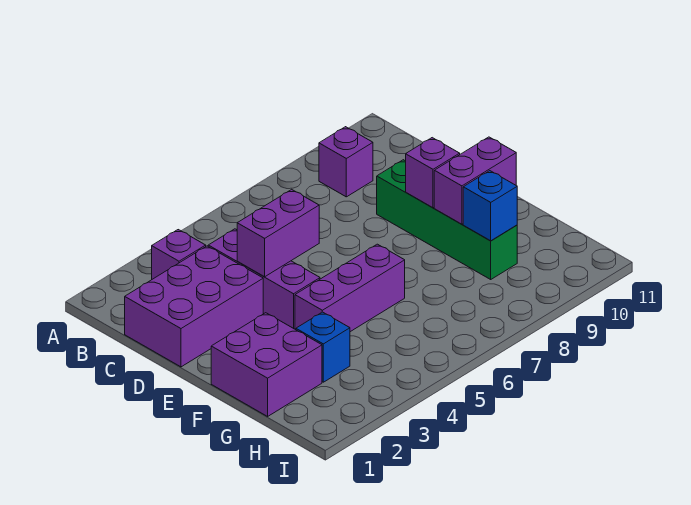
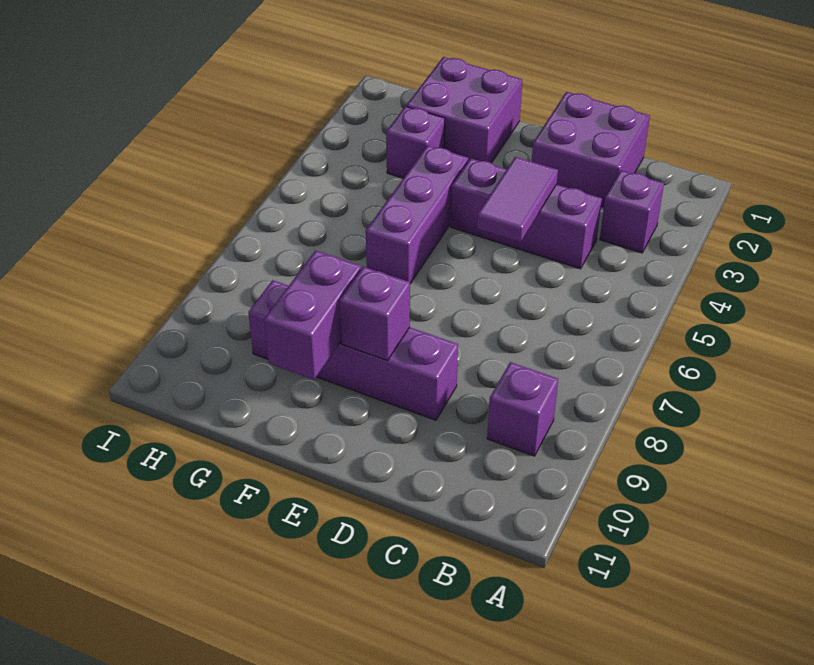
purple 2x3 brick [125,246,263,367] -> purple 2x2 brick [532,92,650,207]
purple 1x2 brick [237,189,319,277] -> purple 1x2 tile [477,157,558,242]
green 1x4 brick [377,160,517,279] -> purple 1x4 brick [248,280,458,420]
blue 1x1 brick [296,312,350,382] -> purple 1x1 brick [386,106,445,178]
blue 1x1 brick [463,171,517,241] -> none

